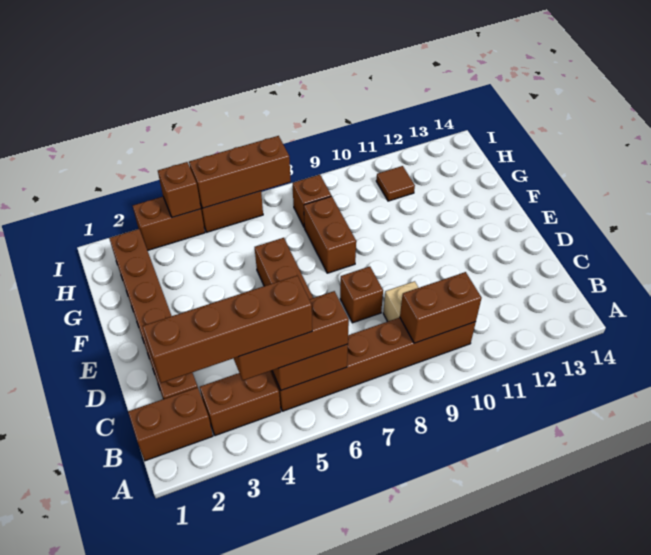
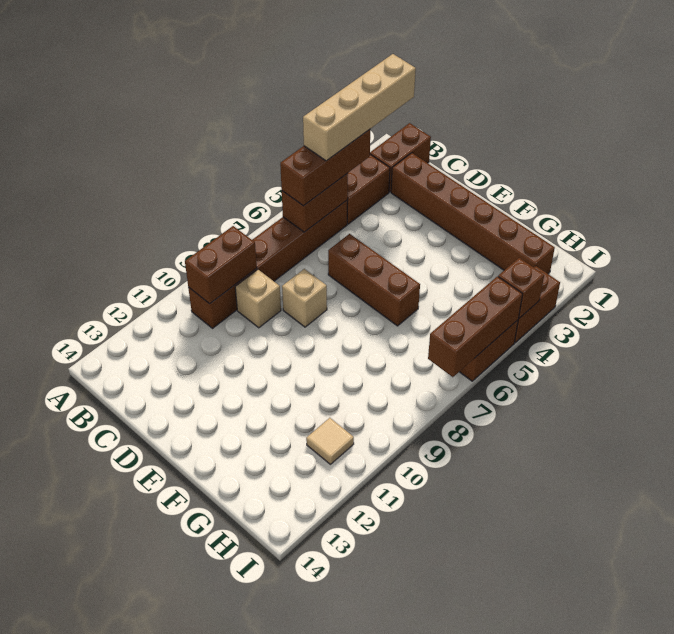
brown 1x4 brick [143,276,312,383] -> tan 1x4 brick [303,54,416,161]
brown 1x1 brick [340,267,383,323] -> tan 1x1 brick [282,269,327,327]
brown 1x2 brick [304,196,356,273] -> none
brown 1x1 brick [293,175,331,227] -> none
brown 1x1 tile [376,166,415,201] -> tan 1x1 tile [306,418,354,464]

